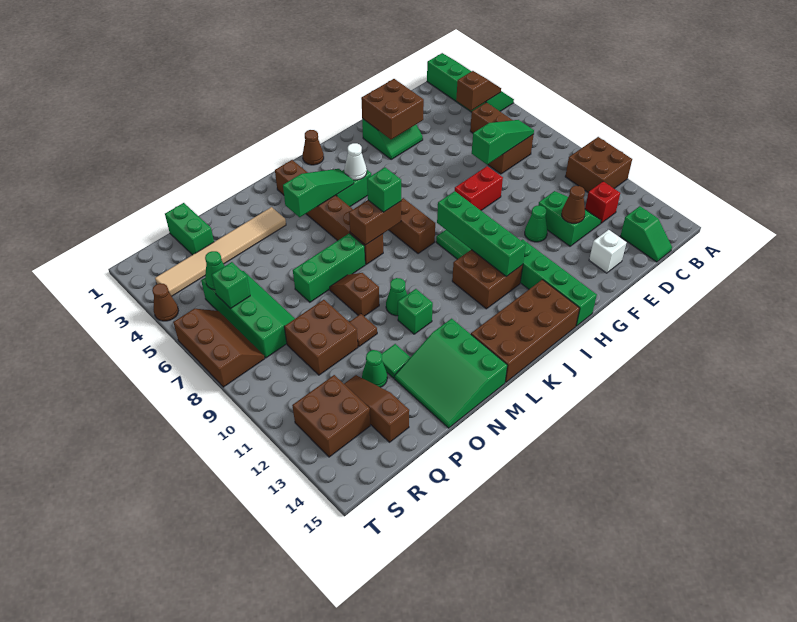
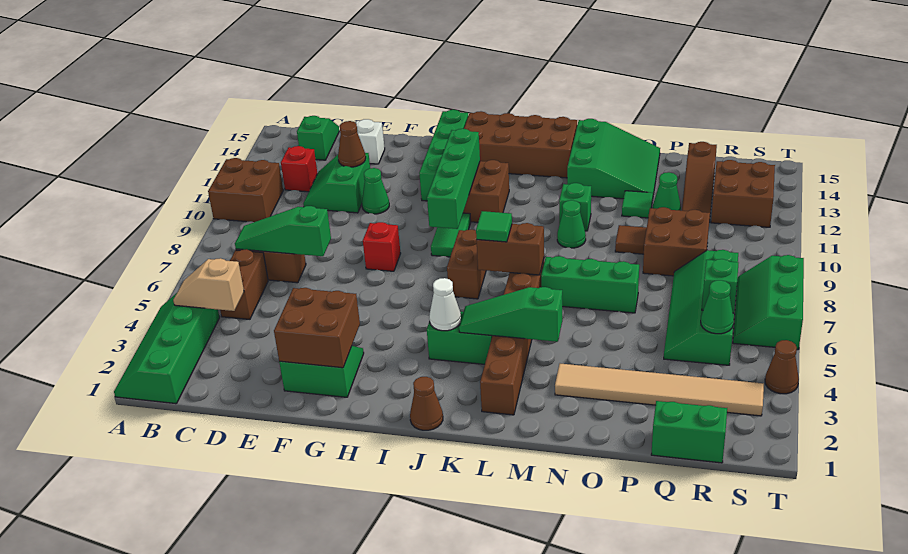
brown 1x2 slope [456,71,501,110] -> tan 1x2 slope [173,258,244,311]
red 1x2 brick [455,166,503,210] -> red 1x1 brick [363,222,401,271]
green 1x1 brick [367,167,401,212] -> green 1x1 tile [476,211,512,242]
brown 1x2 slope [330,273,379,316] -> none
green 1x2 brick [165,203,214,255] -> green 1x2 brick turned to [651,401,727,463]
brown 2x3 slope [173,309,265,387] -> green 2x3 slope [733,255,804,349]

